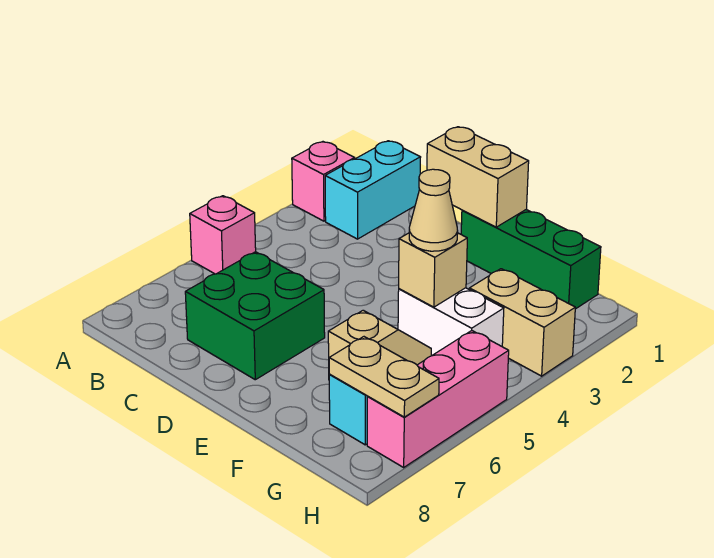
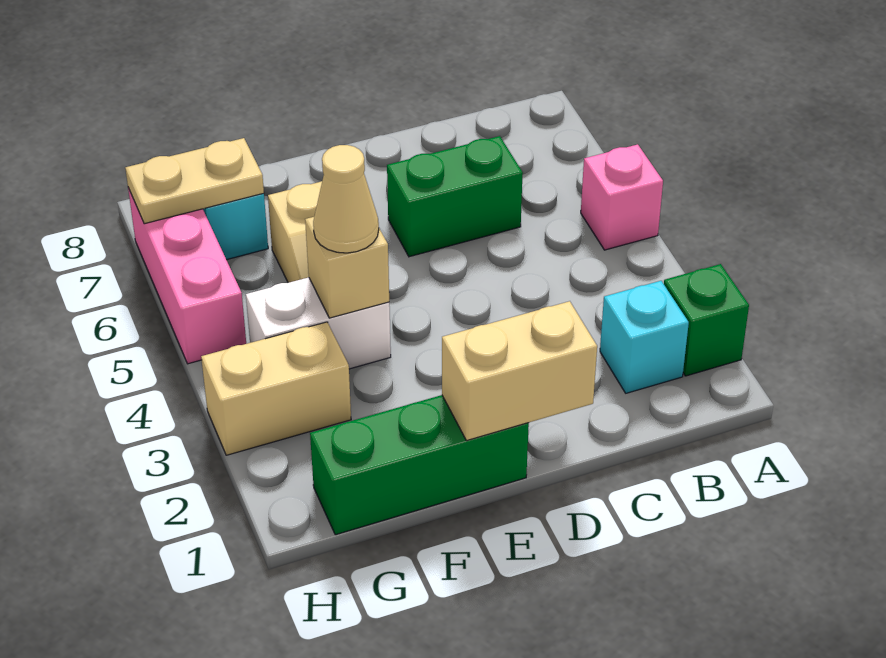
pink 1x1 brick [292,142,355,221] -> green 1x1 brick [664,264,749,376]
cyan 1x2 brick [325,141,421,239] -> cyan 1x1 brick [600,281,689,393]
green 2x2 brick [185,252,325,380] -> green 1x2 brick [387,136,523,257]

